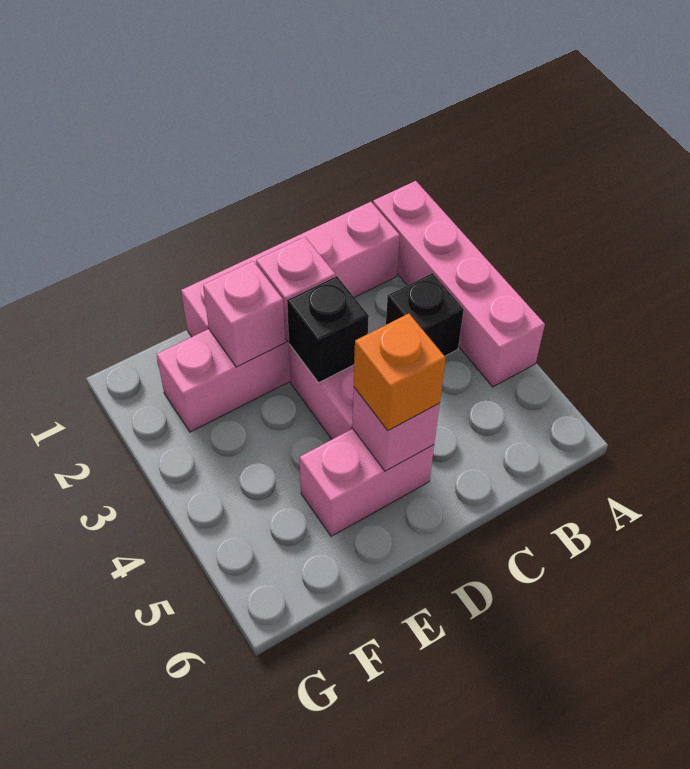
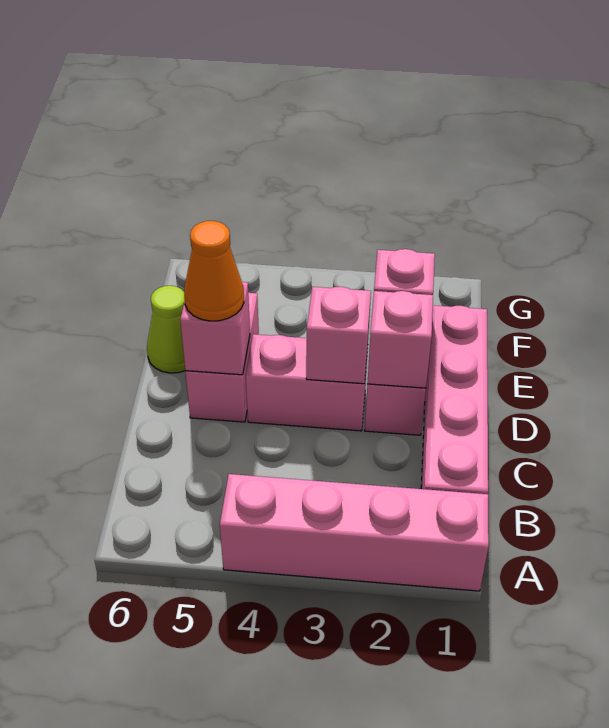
black 1x1 brick [386,273,464,356] -> none
black 1x1 brick [287,276,369,383] -> pink 1x1 brick [306,287,371,384]
orange 1x1 brick [354,314,446,430] -> orange 1x1 cone [184,221,244,321]
none -> lime 1x1 cone [147,286,185,373]

